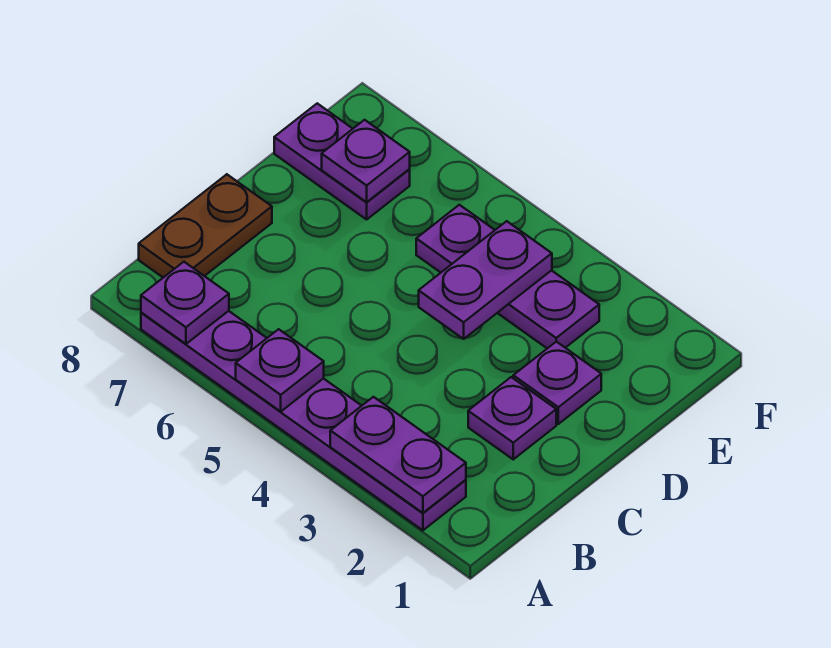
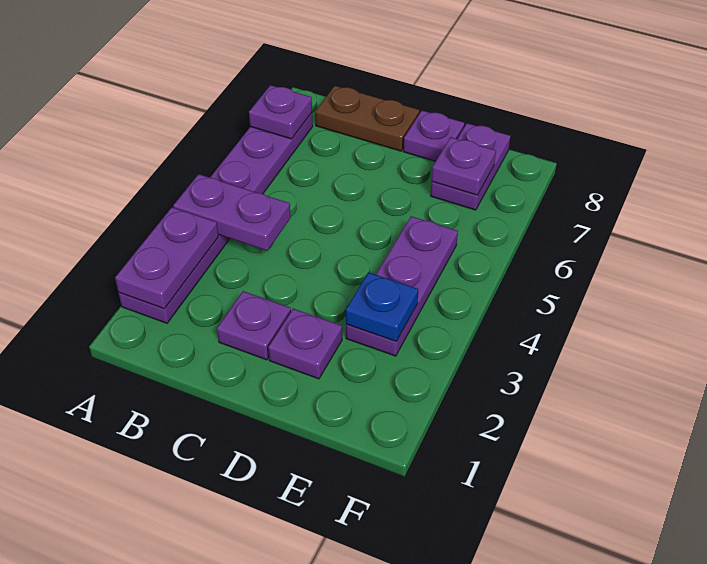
purple 1x1 plate [236,329,324,411] -> purple 1x1 plate moved to [403,111,464,161]
purple 1x2 plate [419,221,552,339] -> purple 1x2 plate moved to [173,174,291,251]
none -> blue 1x1 plate [346,272,418,341]

